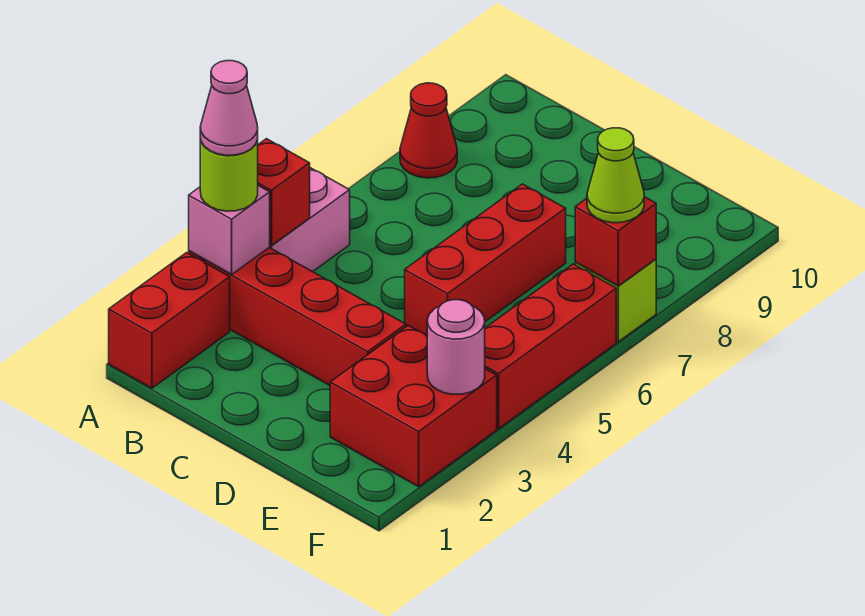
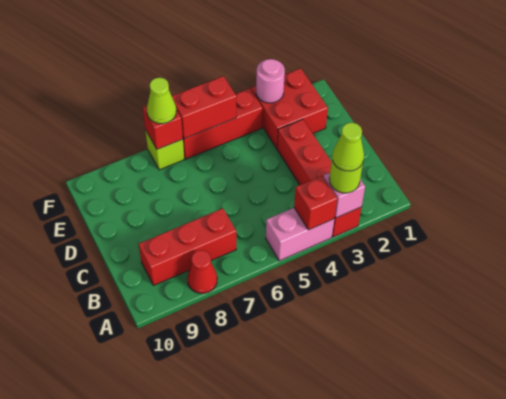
red 1x2 brick [109,253,230,388] -> red 1x2 brick moved to [172,76,236,139]
pink 1x1 cone [200,61,258,155] -> lime 1x1 cone [332,123,364,171]
red 1x3 brick [405,184,566,336] -> red 1x3 brick moved to [139,208,236,285]

